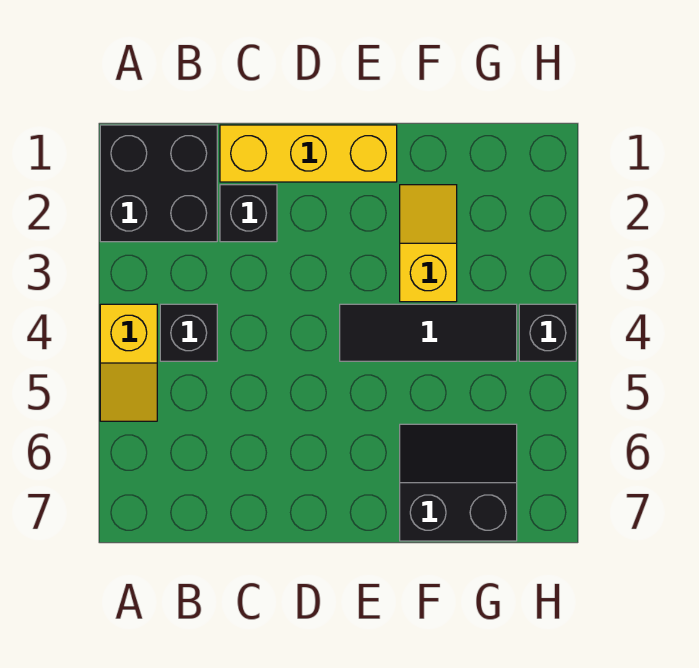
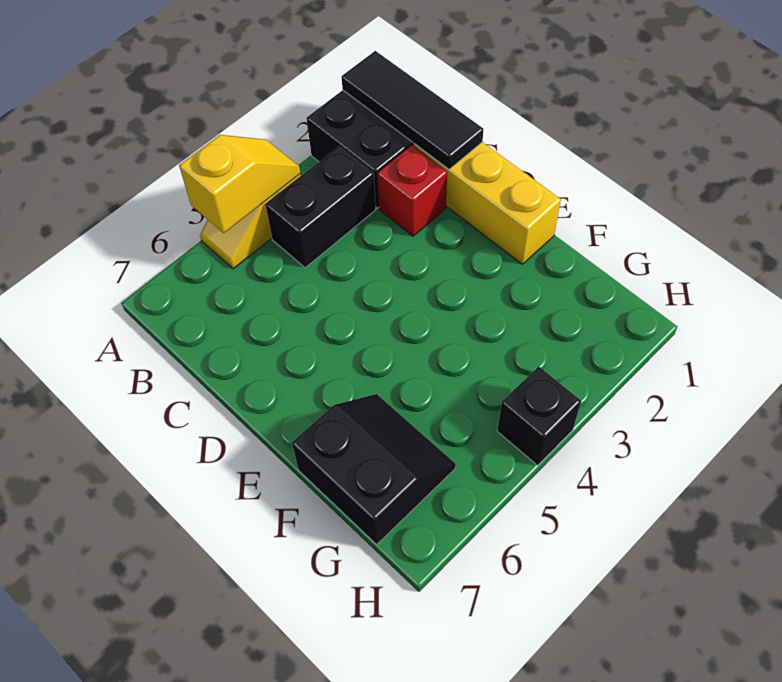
black 1x1 brick [160,304,217,361] -> black 1x2 brick [265,146,376,268]
black 1x1 brick [220,185,277,242] -> red 1x1 brick [377,145,447,236]
black 1x3 tile [340,304,517,361] -> black 1x3 tile moved to [341,51,484,169]
yellow 1x2 slope [400,185,457,302] -> yellow 1x2 slope moved to [179,135,300,233]

